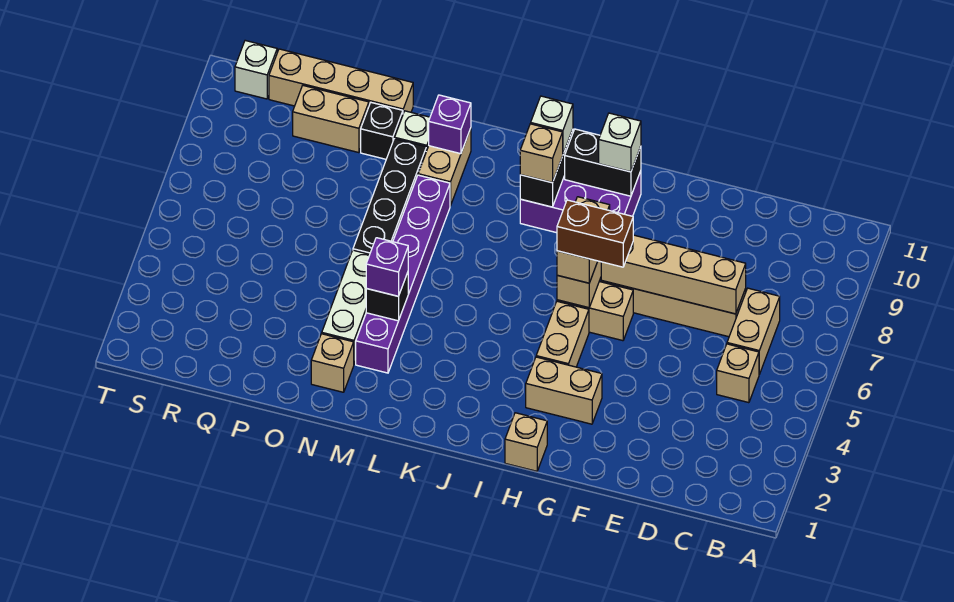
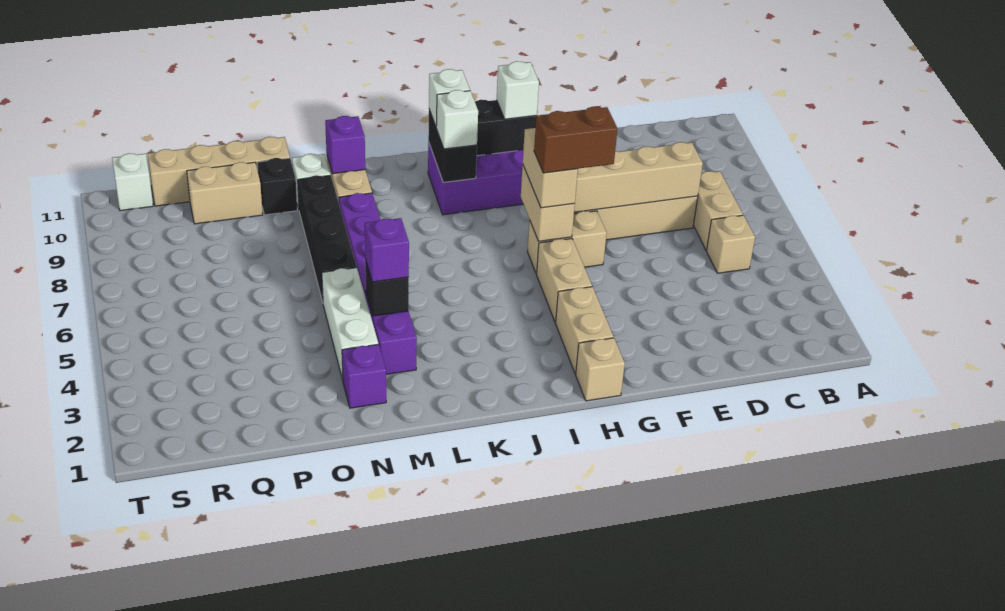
tan 1x2 brick [526,357,602,424] -> tan 1x2 brick turned to [556,287,613,374]
tan 1x1 brick [520,124,563,183] -> white 1x1 brick [436,90,478,149]
tan 1x1 brick [311,334,354,392] -> purple 1x1 brick [342,344,386,408]

